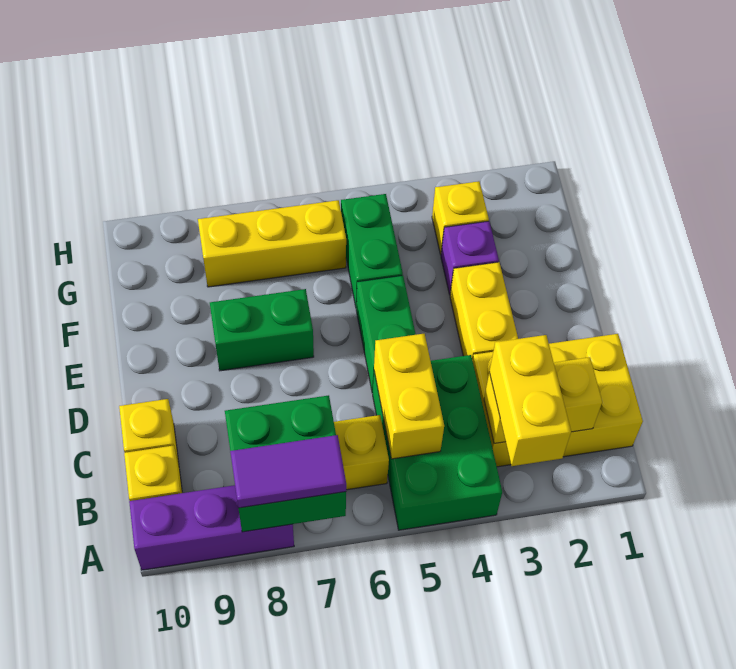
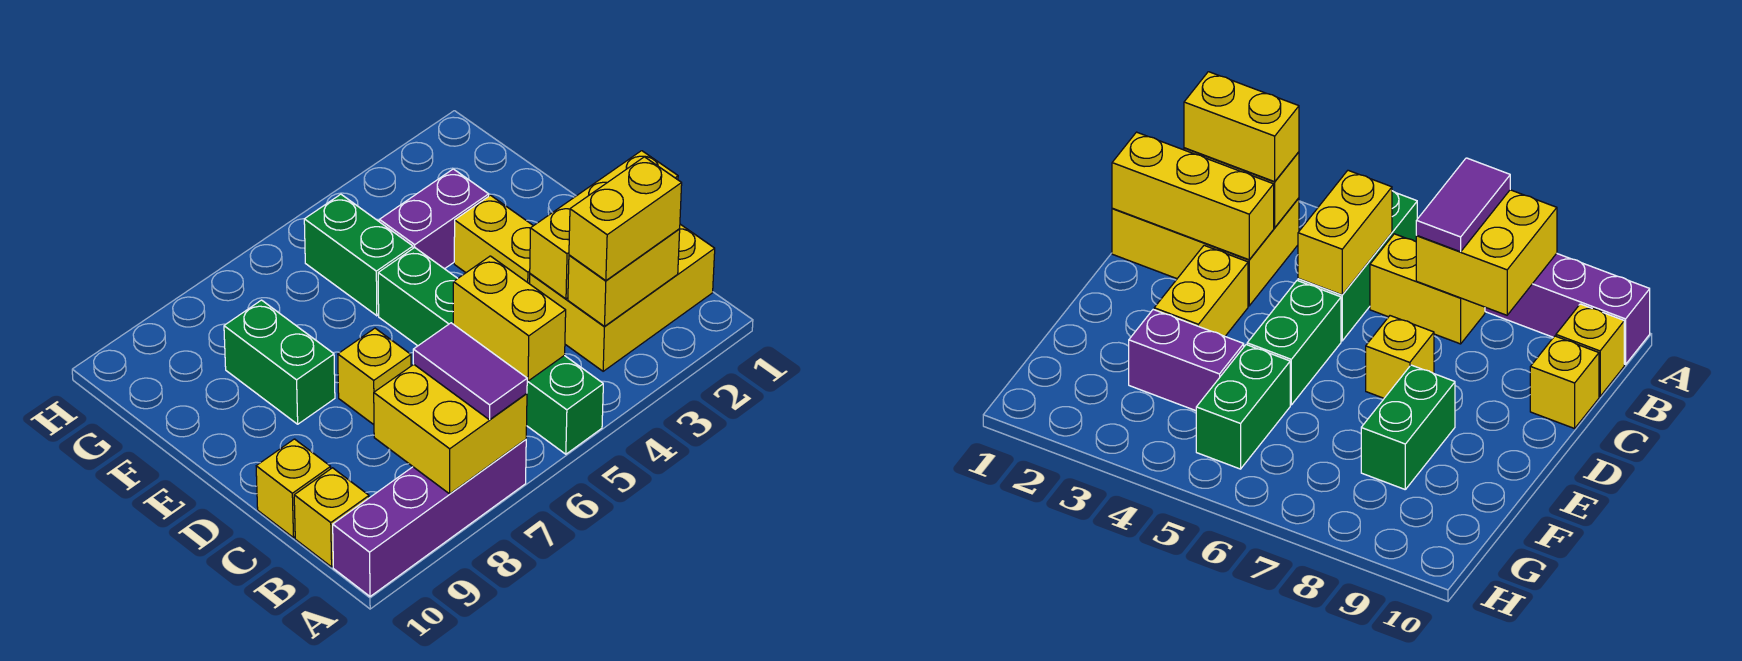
yellow 1x2 brick [489,335,571,466] -> yellow 1x2 brick turned to [569,157,682,281]
green 2x3 brick [373,355,502,530] -> green 1x3 brick [527,355,603,454]
green 2x2 brick [225,395,346,532] -> yellow 2x2 brick [374,364,527,494]
purple 1x2 tile [230,435,346,508] -> purple 1x2 tile turned to [413,323,527,420]
purple 1x3 brick [129,485,294,570] -> purple 1x4 brick [333,439,526,596]
green 1x2 brick [210,289,314,371] -> green 1x2 brick turned to [224,300,335,424]
purple 1x1 brick [441,221,499,295] -> purple 1x2 brick [379,169,489,269]
yellow 1x1 brick [432,181,489,255] -> yellow 1x1 brick moved to [338,328,411,425]
yellow 1x3 brick [198,200,346,287] -> yellow 1x3 brick moved to [530,151,678,299]

